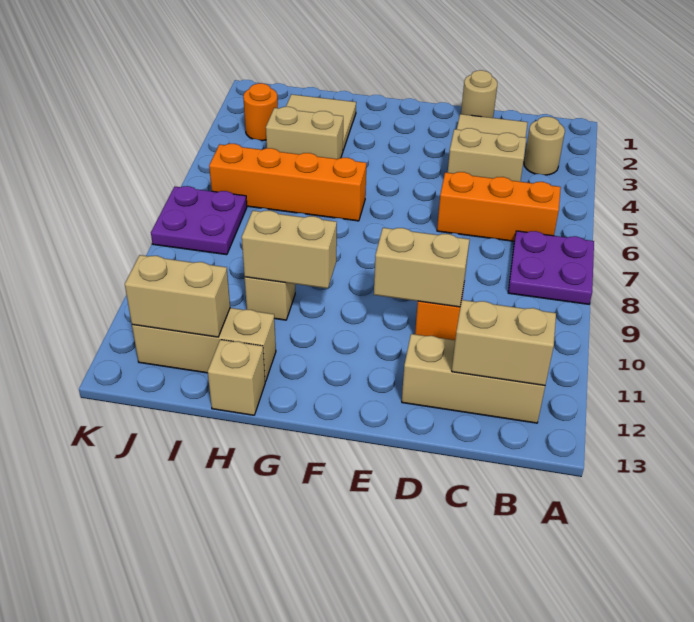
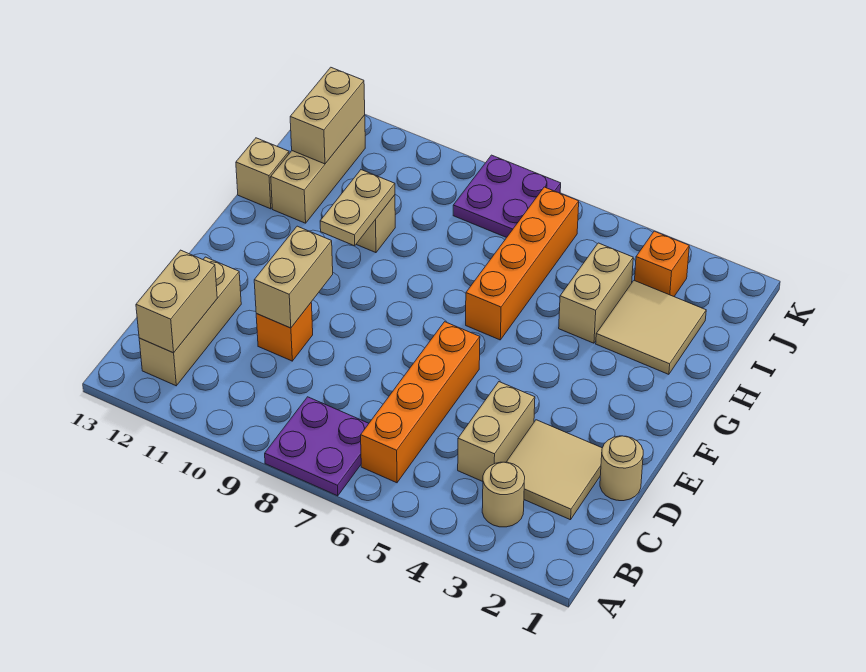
orange 1x3 brick [437,172,561,241] -> orange 1x4 brick [361,322,480,483]
tan 1x2 brick [242,211,337,288] -> tan 1x2 plate [320,170,395,246]
orange 1x1 round brick [243,83,278,141] -> orange 1x1 brick [635,231,689,296]

